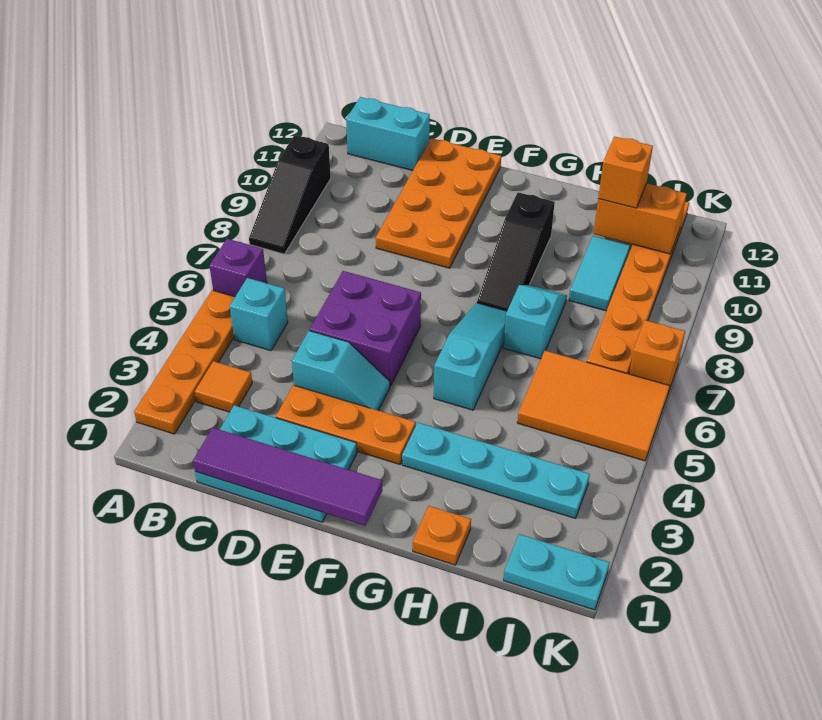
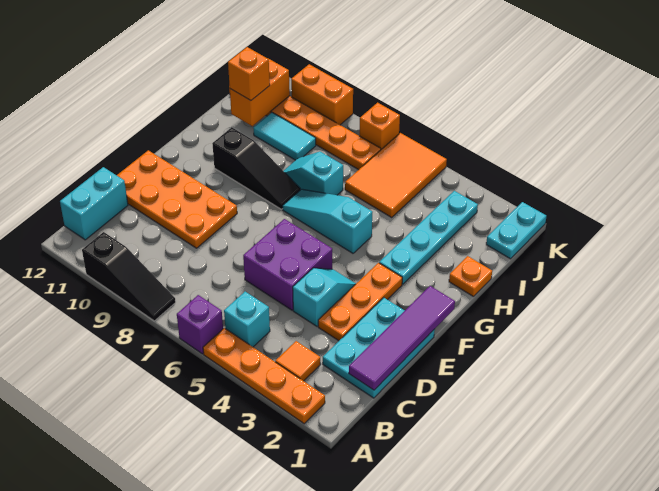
none -> orange 1x2 brick [291,64,353,125]

